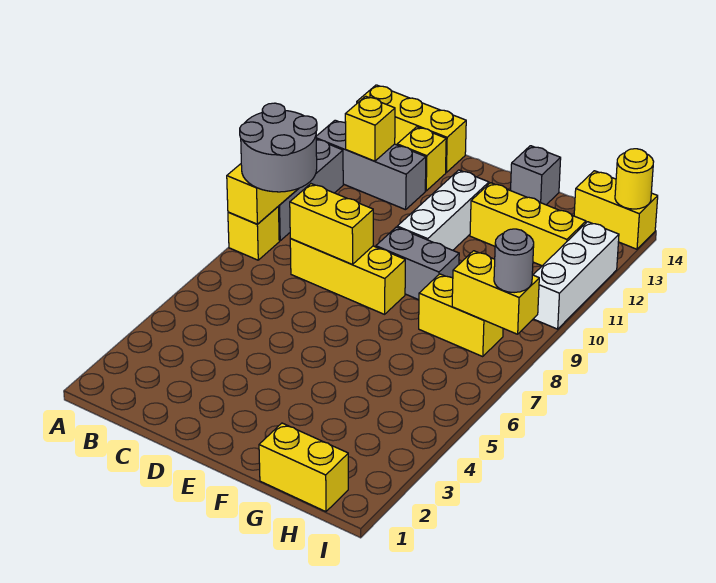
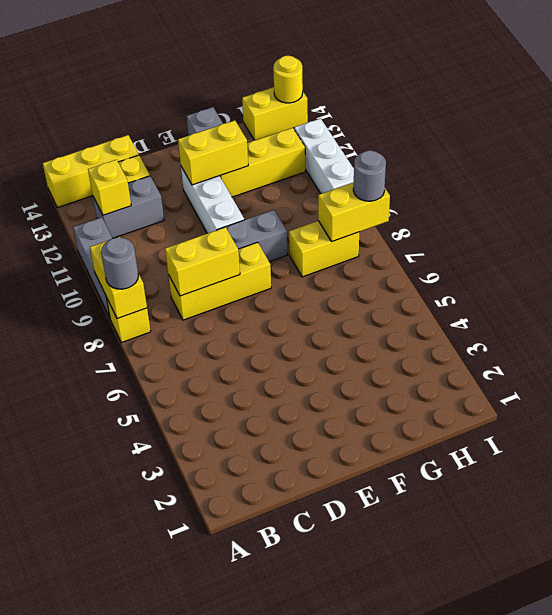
grey 2x2 round brick [240,103,317,192] -> grey 1x1 round brick [101,238,138,289]
grey 1x3 brick [316,120,426,210] -> grey 1x2 brick [93,176,164,238]
yellow 1x2 brick [259,423,348,512] -> yellow 1x2 brick moved to [178,120,248,185]

